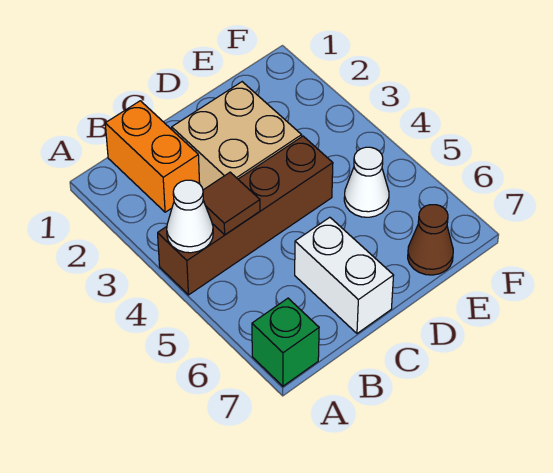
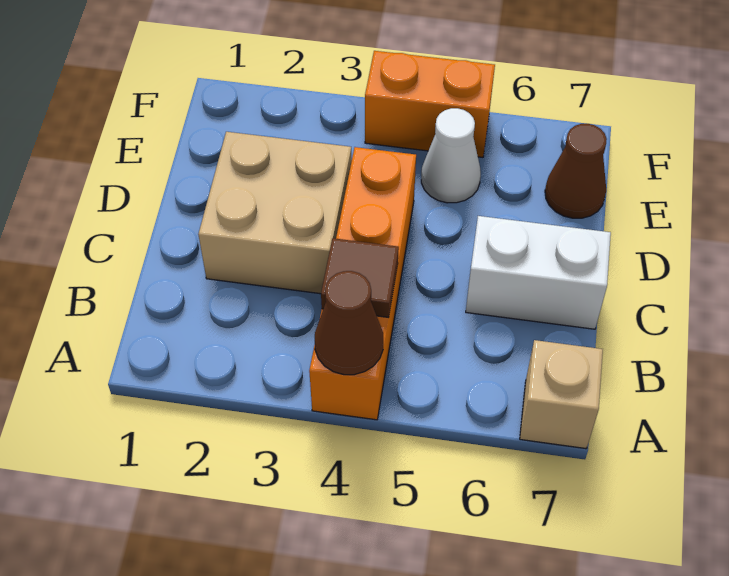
brown 1x4 brick [158,136,333,295] -> orange 1x4 brick [309,147,416,420]
white 1x1 cone [167,180,213,253] -> brown 1x1 cone [315,271,383,375]
green 1x1 brick [252,298,319,386] -> tan 1x1 brick [520,340,603,449]
orange 1x2 brick [105,101,200,212] -> orange 1x2 brick moved to [365,51,495,157]

